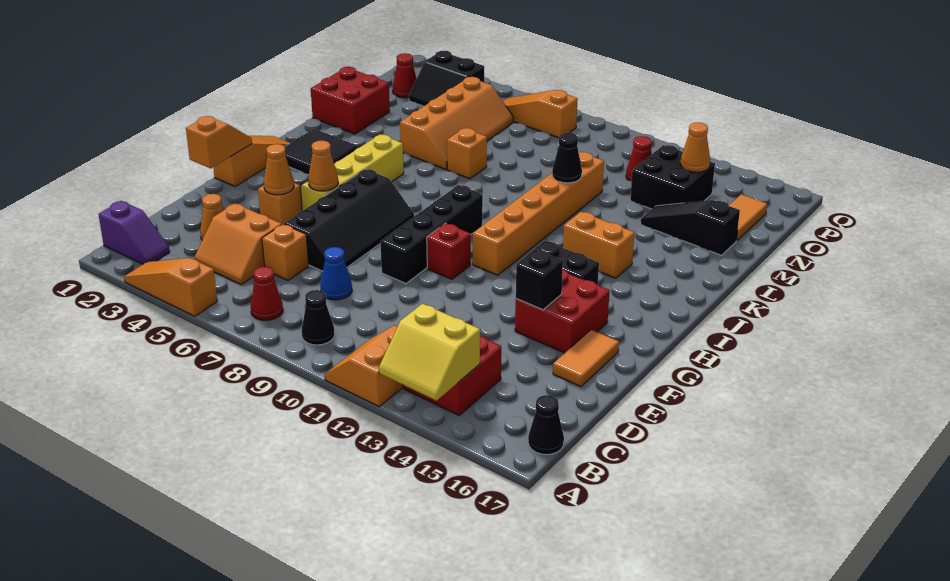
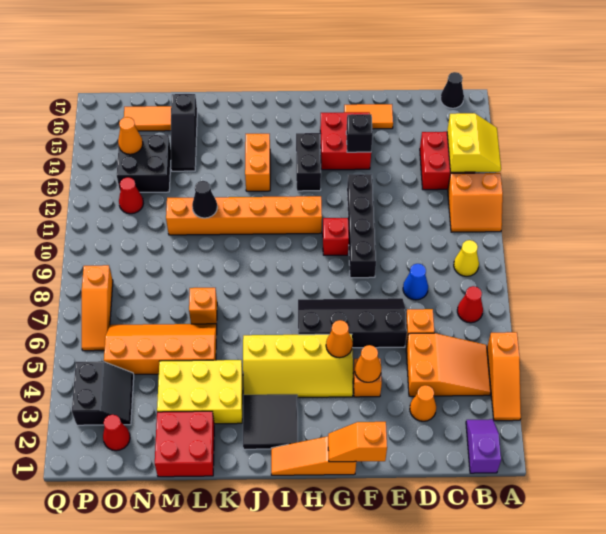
black 1x1 cone [302,290,335,345] -> yellow 1x1 cone [454,240,479,276]
orange 2x2 slope [194,203,282,285] -> orange 2x3 slope [406,333,491,396]
black 1x4 brick [380,185,483,283] -> black 1x4 brick turned to [347,174,376,278]
none -> yellow 2x3 brick [157,360,243,424]

